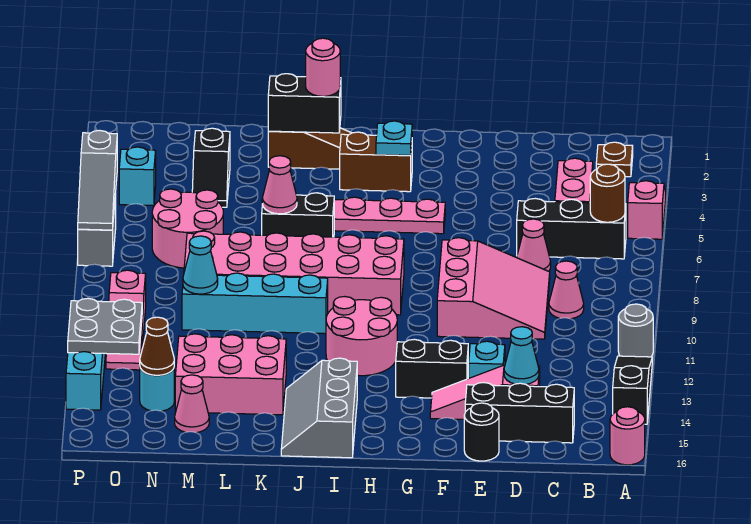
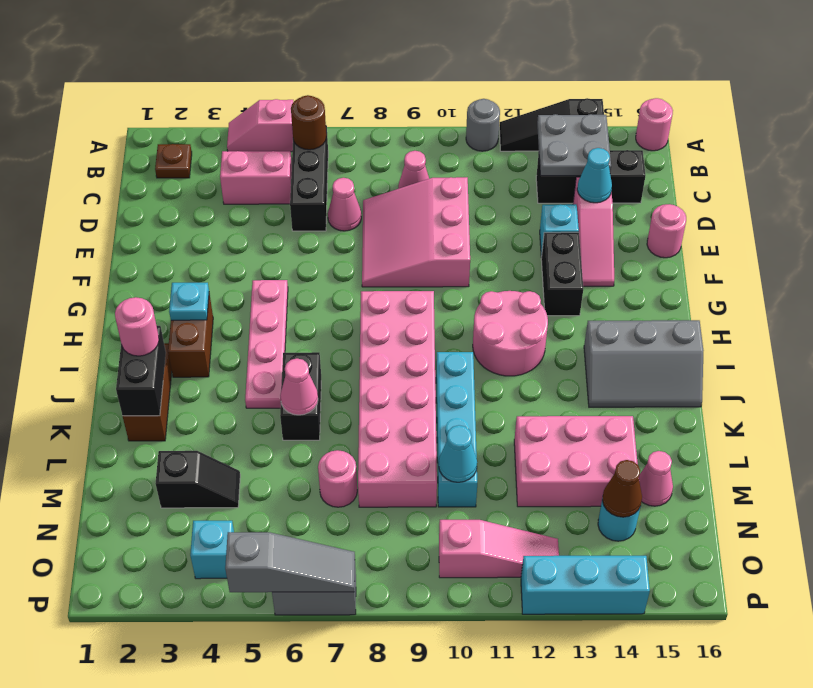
black 1x3 brick [465,383,574,443] -> black 1x3 brick turned to [536,150,645,203]
pink 3x3 slope [437,238,550,339] -> pink 3x3 slope turned to [362,177,470,287]
black 1x1 round brick [464,403,499,461] -> pink 1x1 round brick [647,204,686,258]
pink 2x3 brick [175,334,286,415] -> pink 2x3 brick turned to [514,416,638,507]
pink 2x2 round brick [152,189,223,268] -> pink 1x1 round brick [318,450,357,507]
grey 2x2 plate [68,298,142,354] -> grey 2x2 plate moved to [537,114,611,176]

